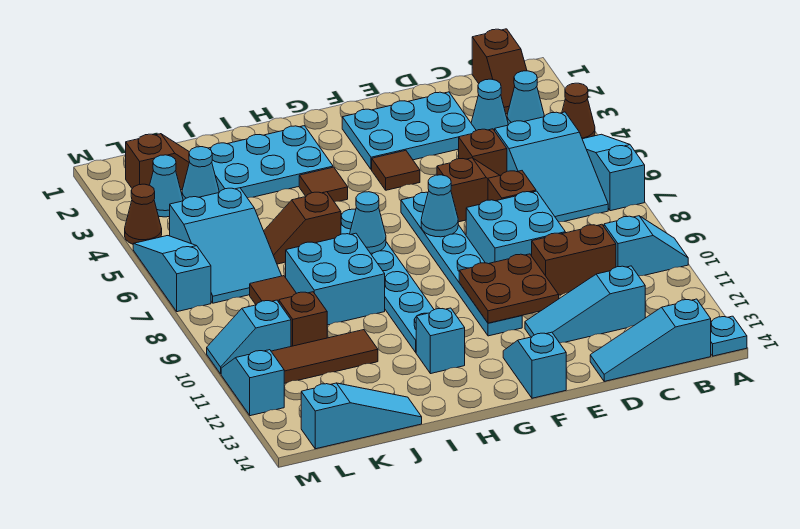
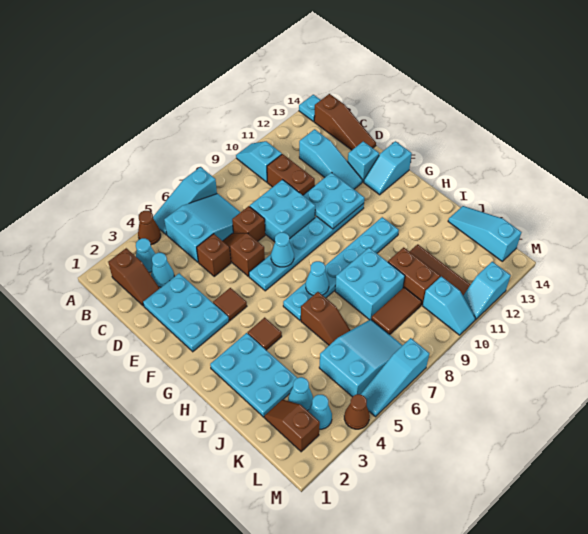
brown 1x2 slope [472,29,527,114] -> brown 1x2 slope turned to [108,248,160,306]
cyan 1x3 slope [590,299,711,381] -> brown 1x3 slope [314,94,376,150]
brown 2x2 plate [459,254,559,323] -> cyan 2x2 plate [303,172,364,229]
cyan 1x1 brick [416,308,465,374] -> cyan 1x1 brick moved to [348,141,379,182]
brown 1x1 brick [279,292,327,346] -> brown 1x2 brick [388,247,440,305]

